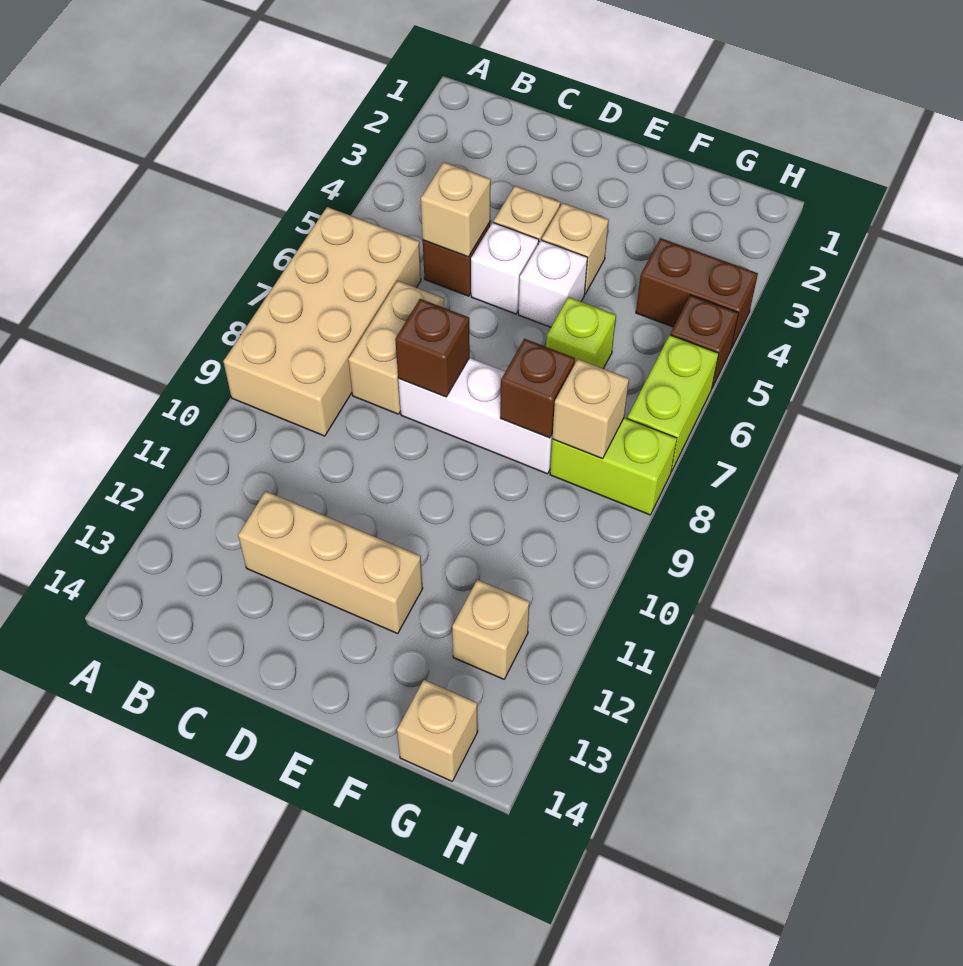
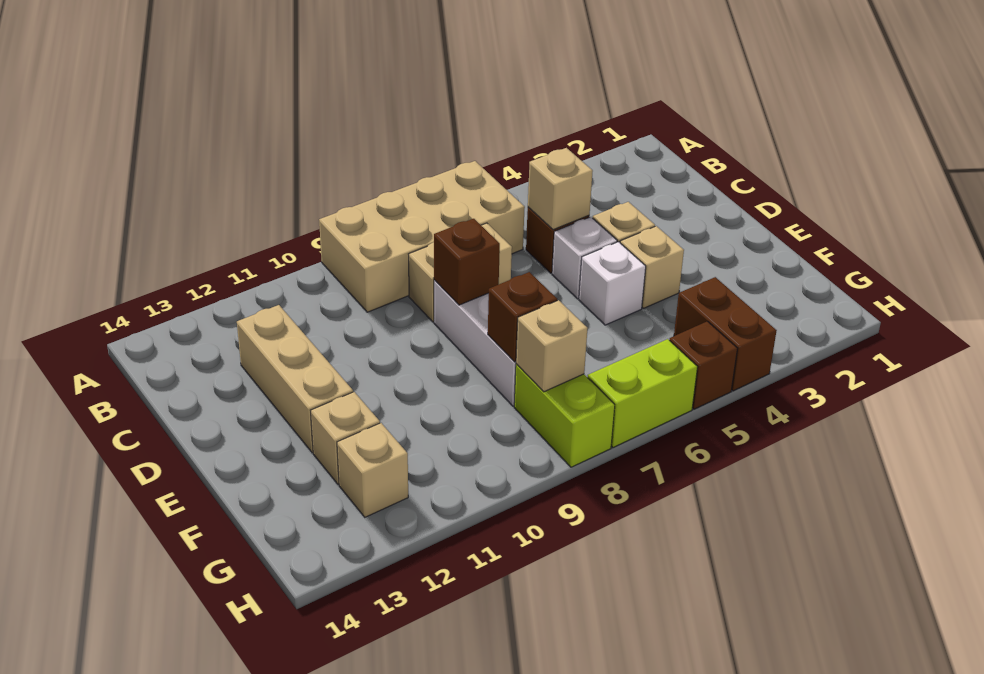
lime 1x1 brick [546,297,616,369] -> none
tan 1x1 brick [397,680,478,781] -> tan 1x1 brick moved to [311,392,380,485]

